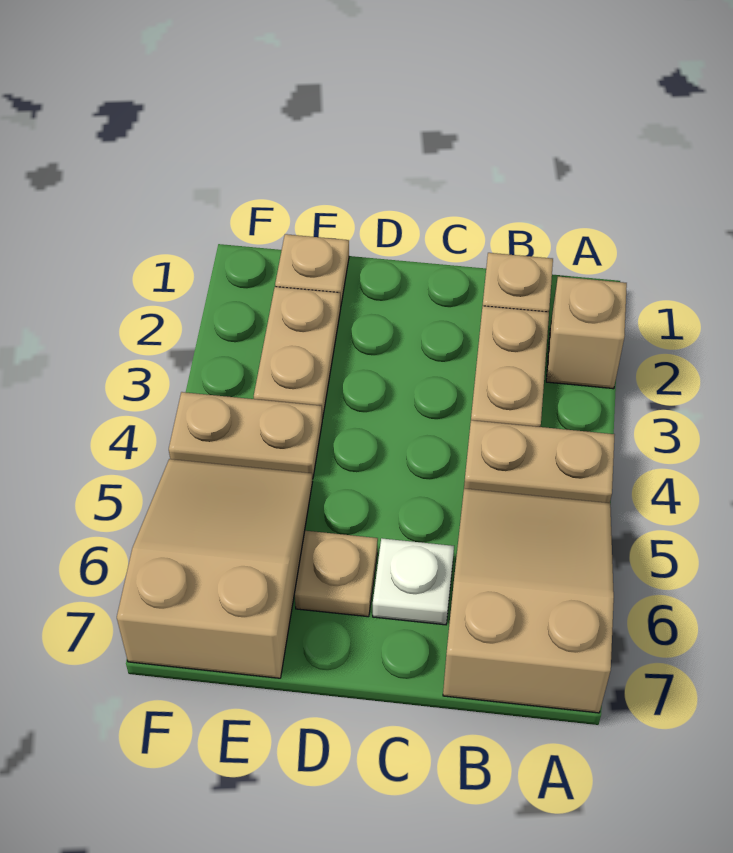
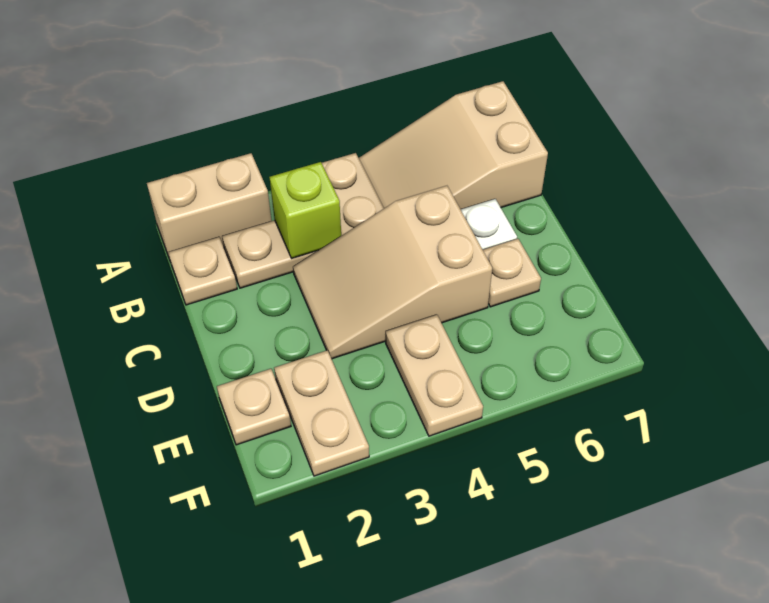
tan 1x1 brick [546,277,627,389] -> tan 1x2 brick [147,153,272,262]
none -> lime 1x1 brick [269,162,341,258]
tan 1x2 plate [254,287,341,419] -> tan 1x2 plate turned to [274,350,369,476]
tan 2x3 slope [117,459,312,678] -> tan 2x3 slope moved to [293,186,492,359]

